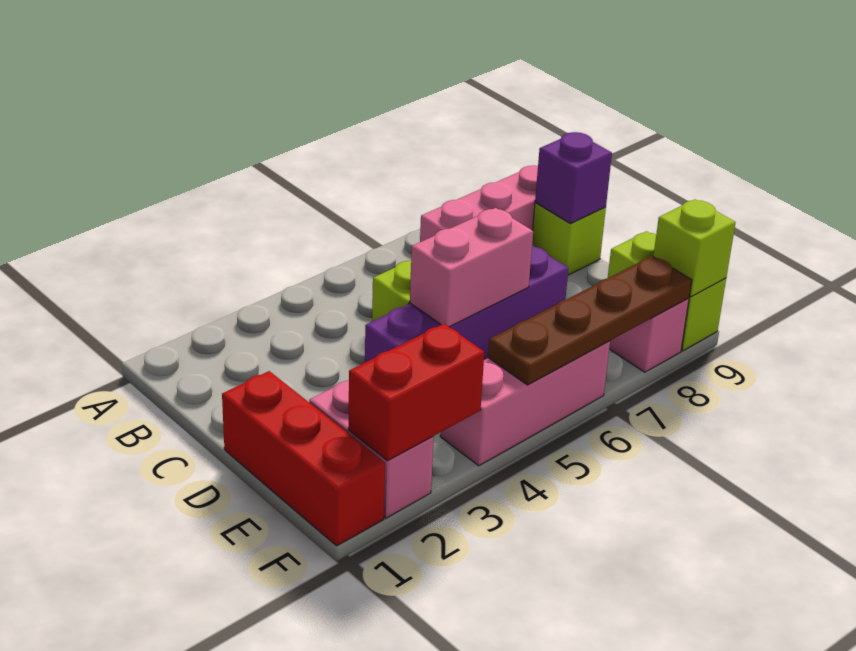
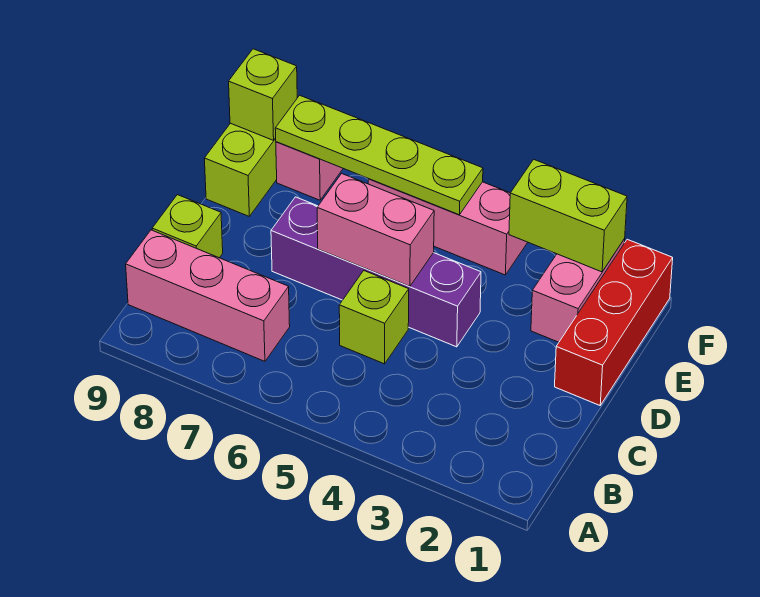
purple 1x1 brick [535,132,612,224] -> none
red 1x2 brick [348,324,484,461] -> lime 1x2 brick [509,159,627,272]
brown 1x4 plate [488,256,692,385] -> lime 1x4 plate [275,95,483,215]

